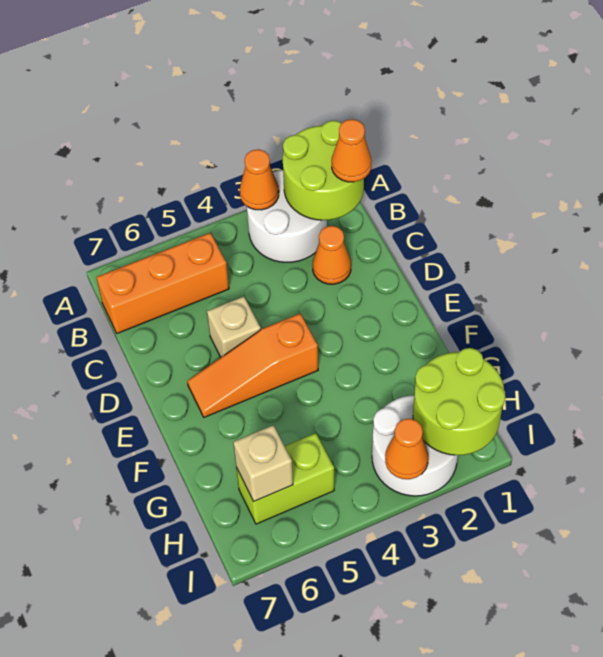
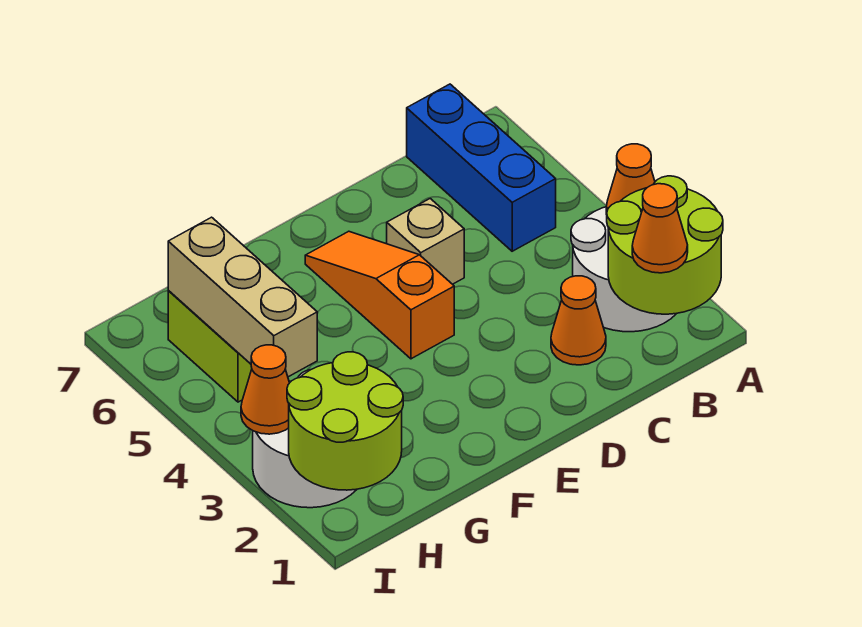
orange 1x3 brick [96,233,229,333] -> blue 1x3 brick [407,84,556,251]
tan 1x1 brick [233,425,293,501] -> tan 1x3 brick [168,217,317,377]

